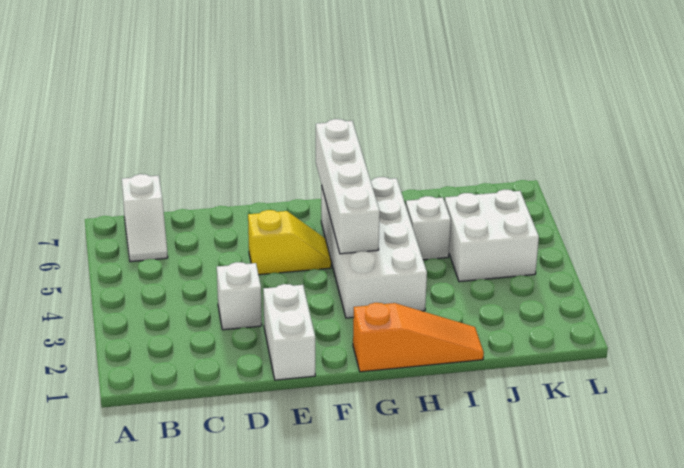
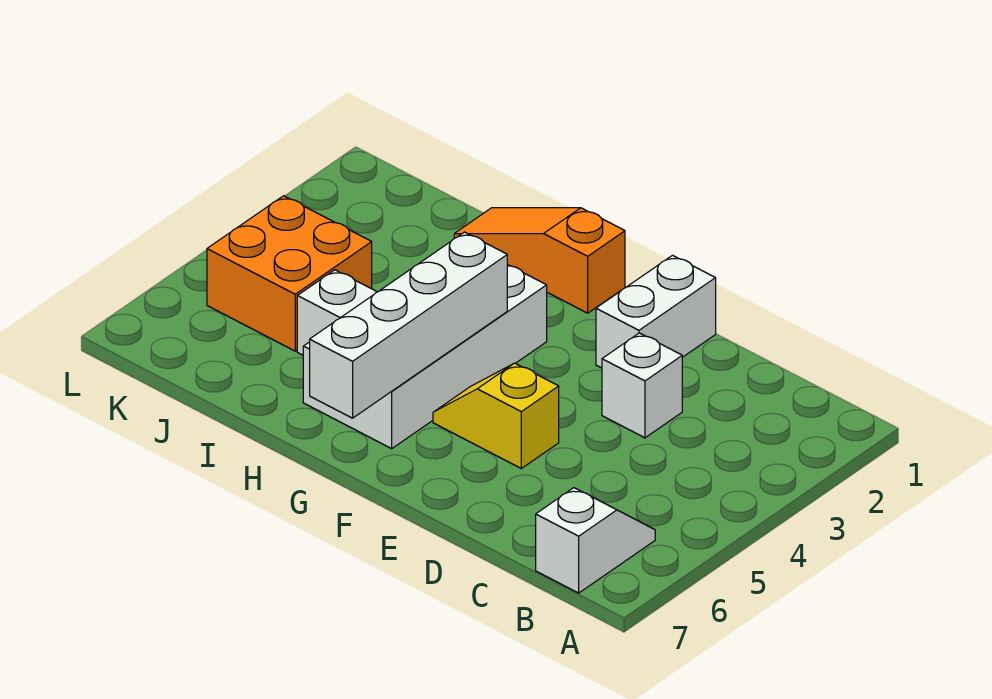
white 2x2 brick [445,190,539,282] -> orange 2x2 brick [207,196,372,351]

